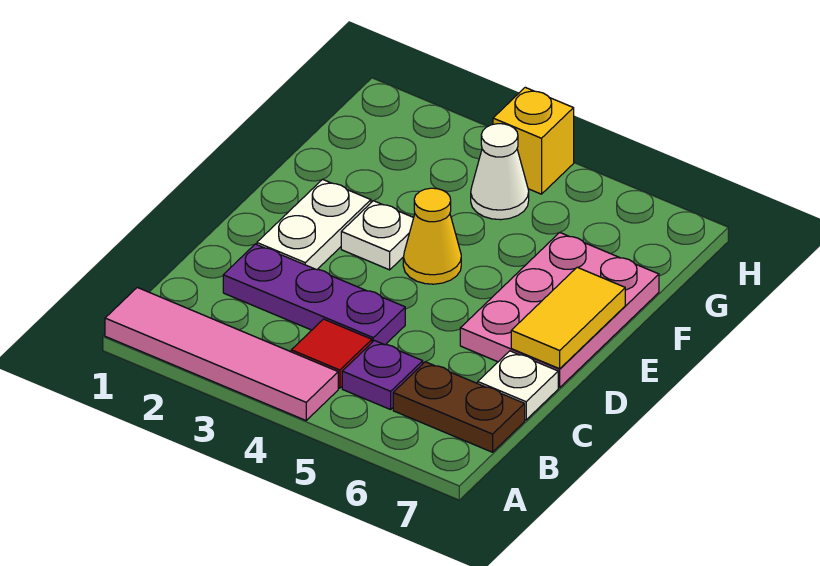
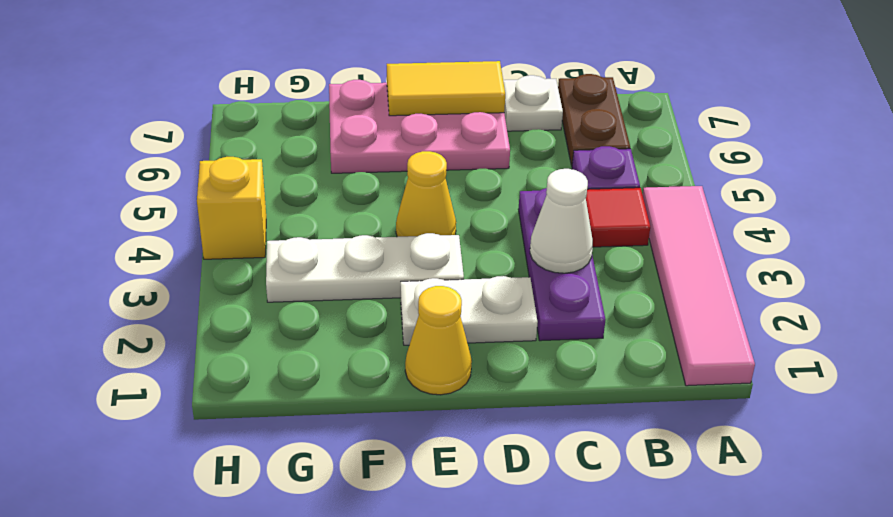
none -> yellow 1x1 cone [405,286,472,395]
white 1x1 plate [341,201,414,270] -> white 1x3 plate [266,233,464,302]
white 1x1 cone [471,124,529,220] -> white 1x1 cone moved to [530,169,593,273]

